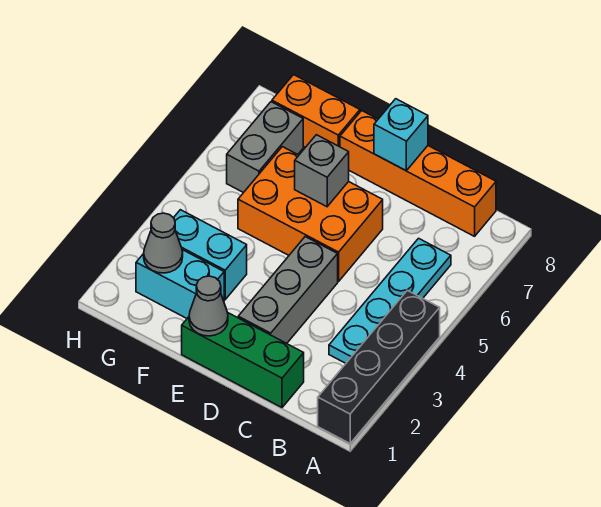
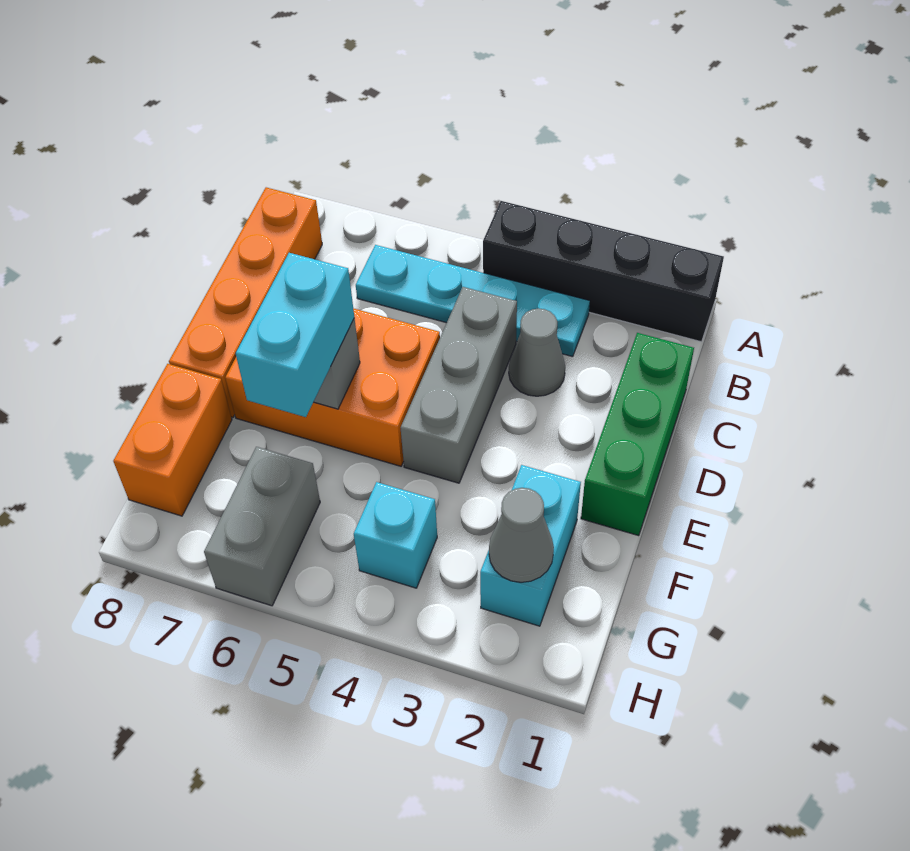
grey 1x3 brick [238,237,338,343] -> grey 1x3 brick turned to [401,287,517,483]
orange 2x3 brick [238,147,383,282] -> orange 2x3 brick turned to [225,308,440,466]
cyan 1x1 brick [374,99,428,171] -> cyan 1x1 brick moved to [354,482,437,588]
grey 1x1 cone [189,276,228,336] -> grey 1x1 cone moved to [509,308,565,396]
cyan 1x2 brick [174,210,247,300] -> cyan 1x2 brick moved to [236,253,354,417]
grey 1x2 brick [227,102,303,193] -> grey 1x2 brick turned to [204,447,320,606]

